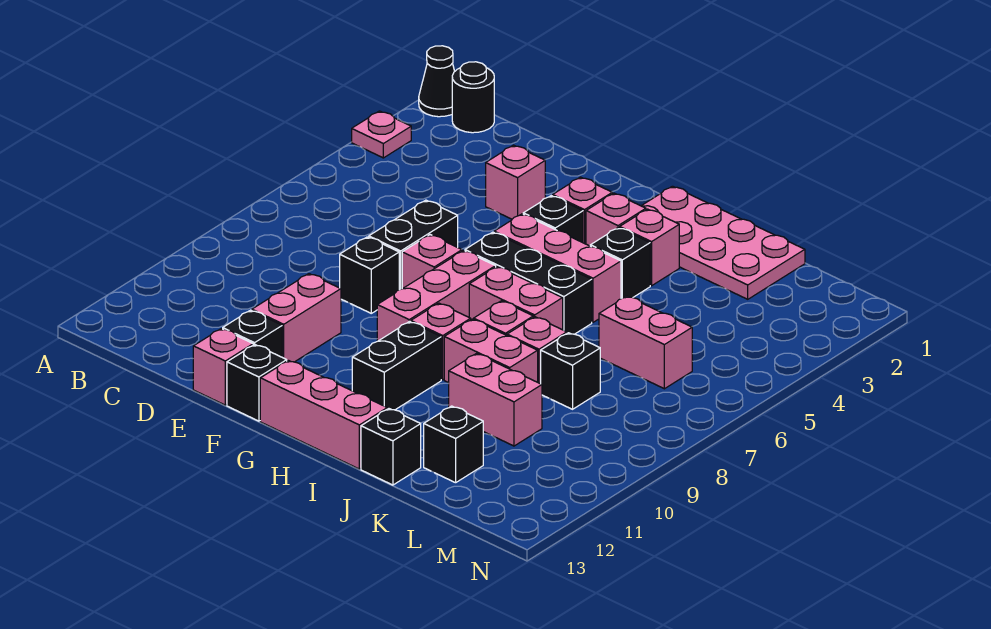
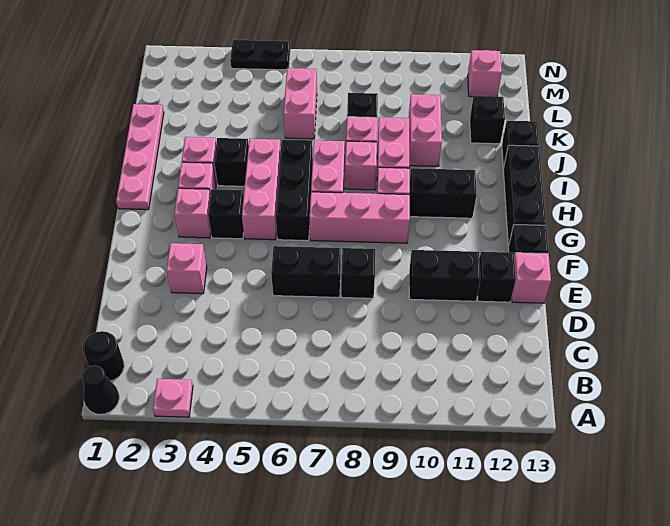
pink 1x2 brick [252,274,341,362] -> black 1x2 brick [409,250,480,301]
pink 1x1 brick [402,235,462,289] -> pink 1x1 brick moved to [468,50,502,97]
pink 1x3 brick [260,360,387,469] -> black 1x3 brick [503,145,546,246]
pink 2x4 plate [642,186,805,299] -> pink 1x4 plate [116,104,164,210]
none -> black 1x2 plate [230,40,290,70]

